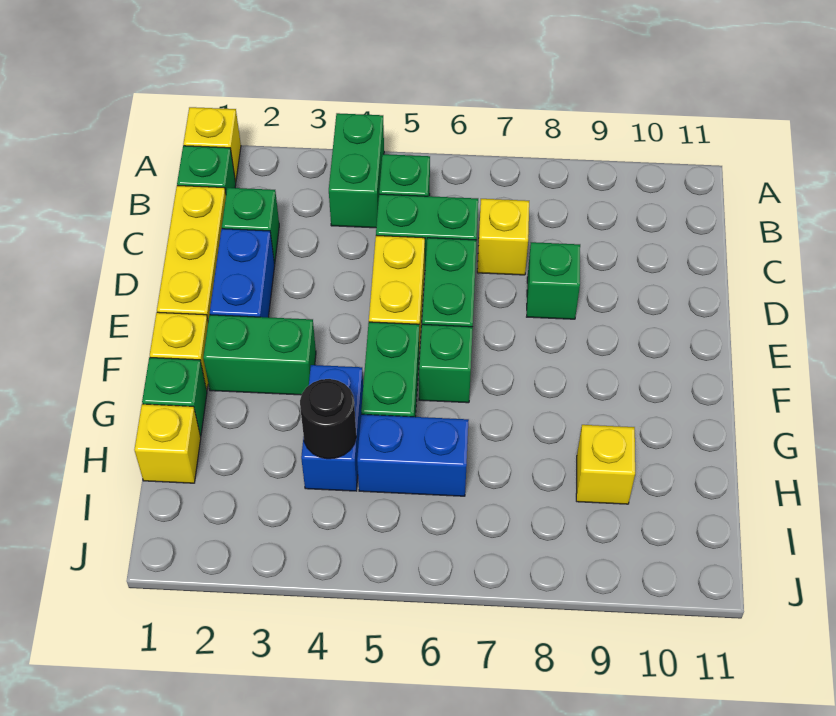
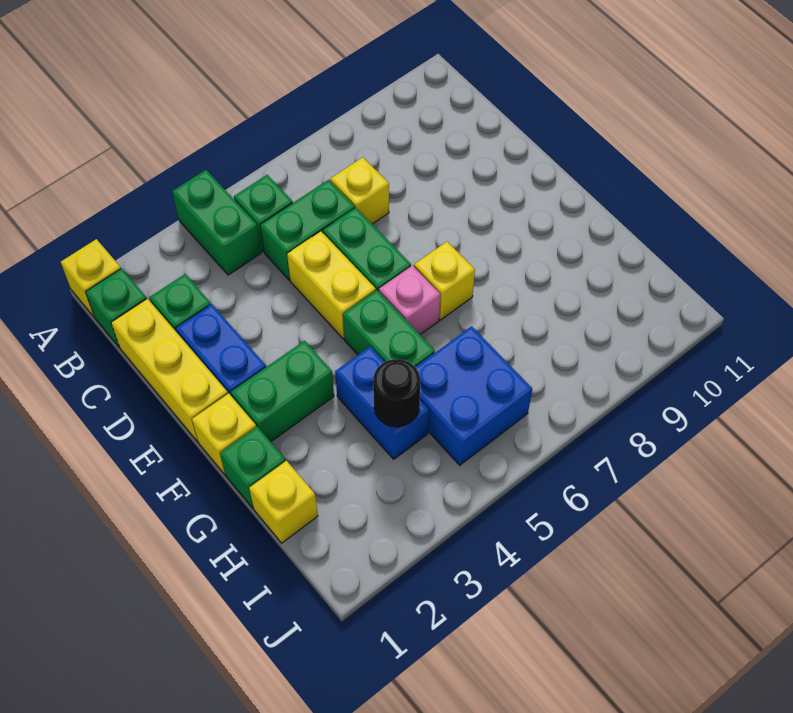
green 1x1 brick [527,242,580,319] -> none
green 1x1 brick [419,324,473,403] -> pink 1x1 brick [379,266,440,335]
blue 1x2 brick [357,414,469,496] -> blue 2x2 brick [416,326,532,465]
yellow 1x1 brick [576,425,635,504] -> yellow 1x1 brick moved to [414,242,475,320]

